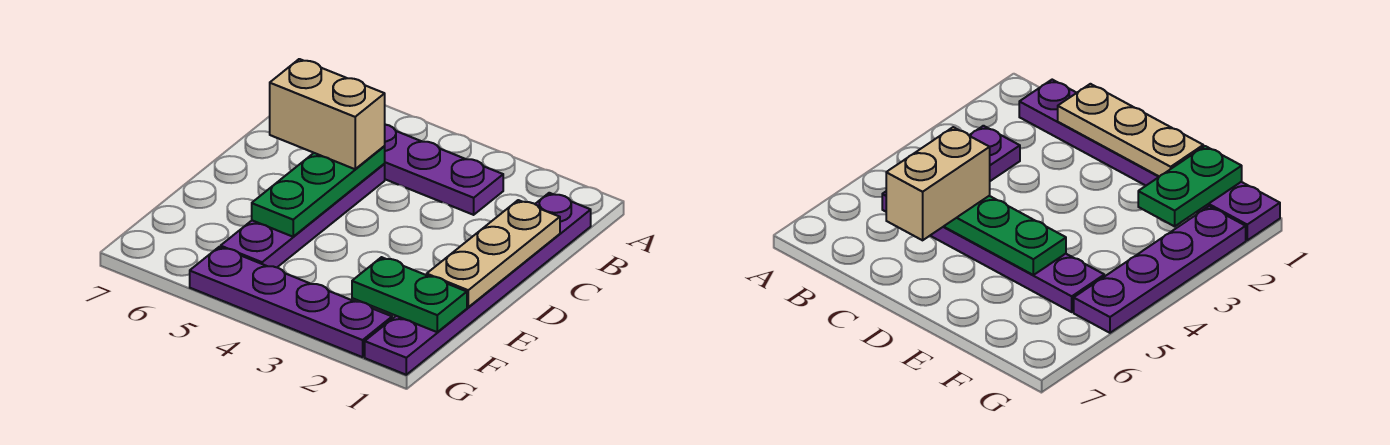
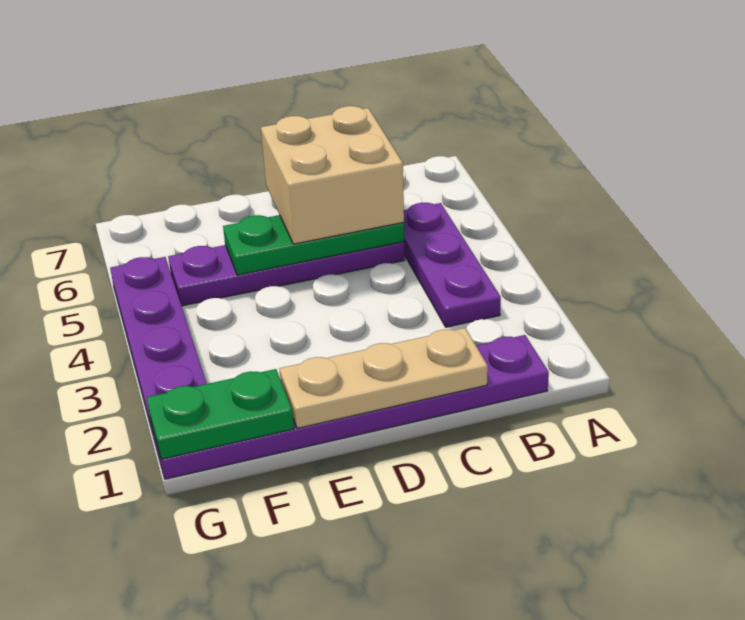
tan 1x2 brick [270,59,385,169] -> tan 2x2 brick [261,106,404,244]
green 1x2 plate [352,257,467,332] -> green 1x2 plate turned to [147,369,294,459]

